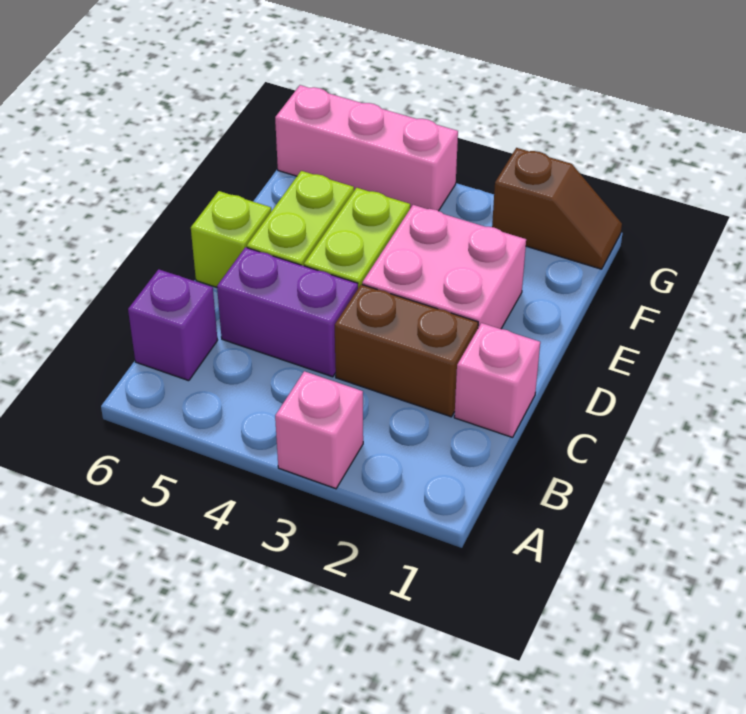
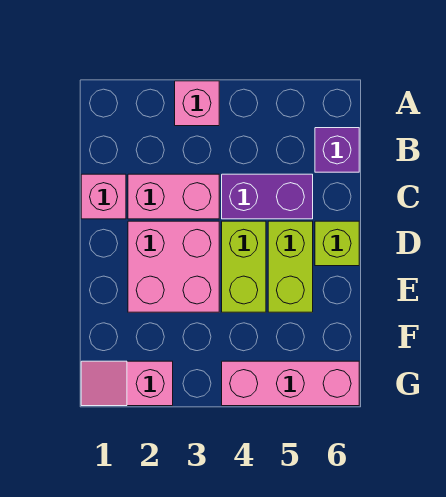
brown 1x2 brick [335,284,478,417] -> pink 1x2 brick [128,174,219,219]
brown 1x2 slope [492,148,622,269] -> pink 1x2 slope [81,361,173,406]

